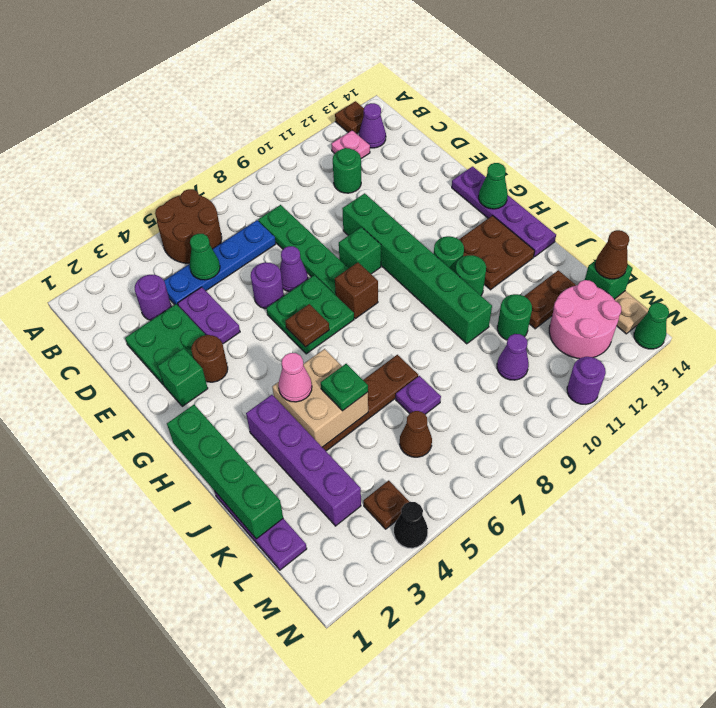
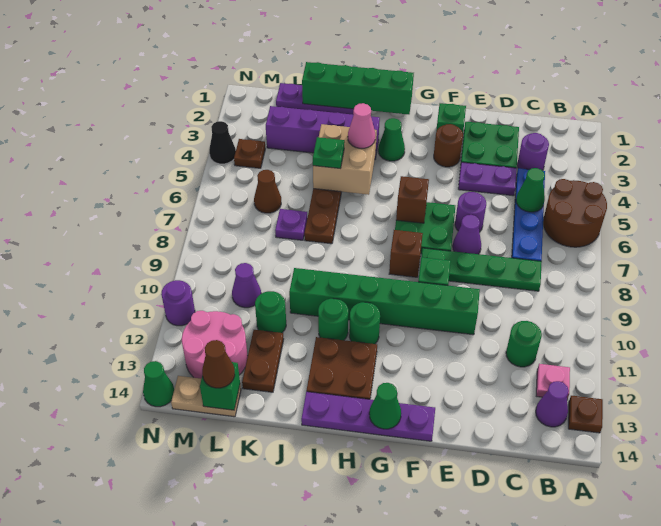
brown 1x1 plate [285,304,329,347] -> brown 1x1 brick [396,176,429,223]
none -> green 1x1 cone [378,118,405,161]

